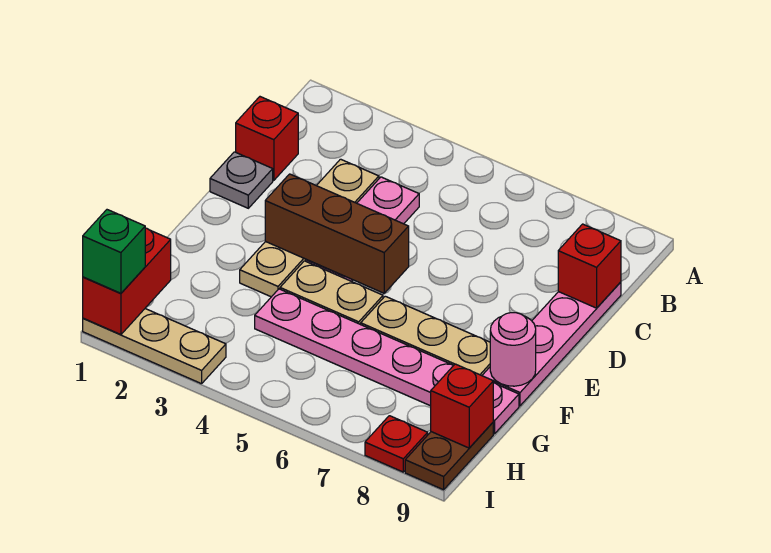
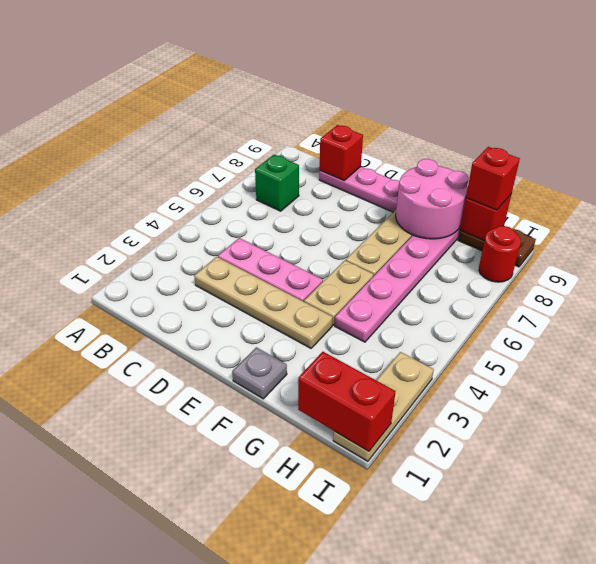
red 1x1 brick [236,97,298,180] -> red 1x1 brick moved to [466,147,520,210]
grey 1x1 plate [210,152,273,208] -> grey 1x1 plate moved to [232,347,287,399]
brown 1x3 brick [265,174,409,293] -> none
pink 1x1 round brick [490,313,536,386] -> pink 2x2 round brick [396,159,469,239]
green 1x1 brick [83,210,145,293] -> green 1x1 brick moved to [255,154,299,211]
red 1x1 plate [365,416,428,472] -> red 1x1 round brick [479,226,521,282]

